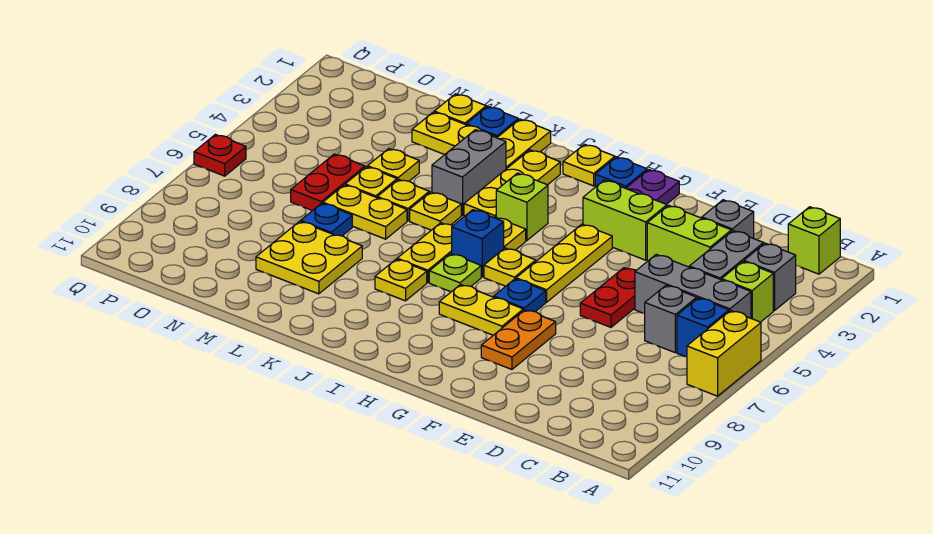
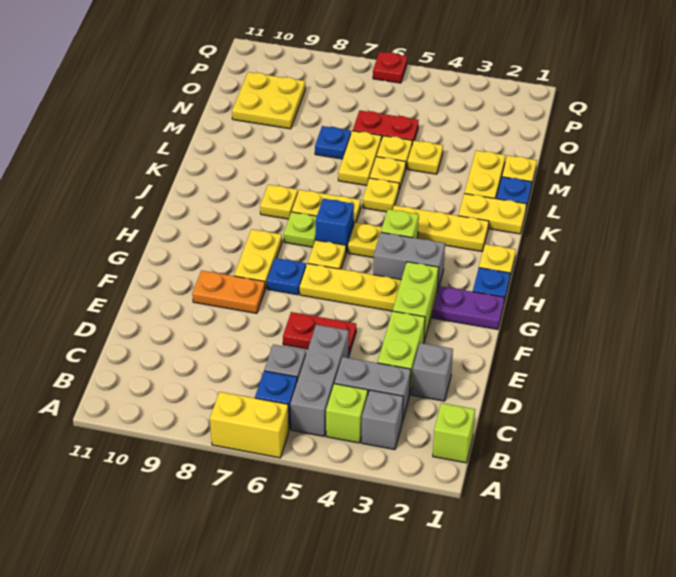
grey 1x2 brick [432,130,506,215] -> grey 1x2 brick moved to [373,232,445,291]
yellow 2x2 plate [256,221,362,294] -> yellow 2x2 plate moved to [232,72,305,129]

